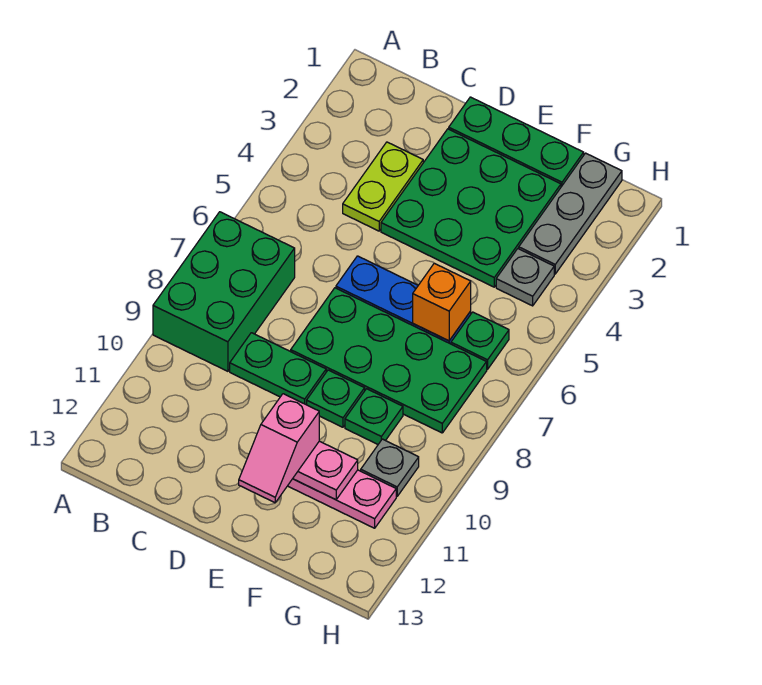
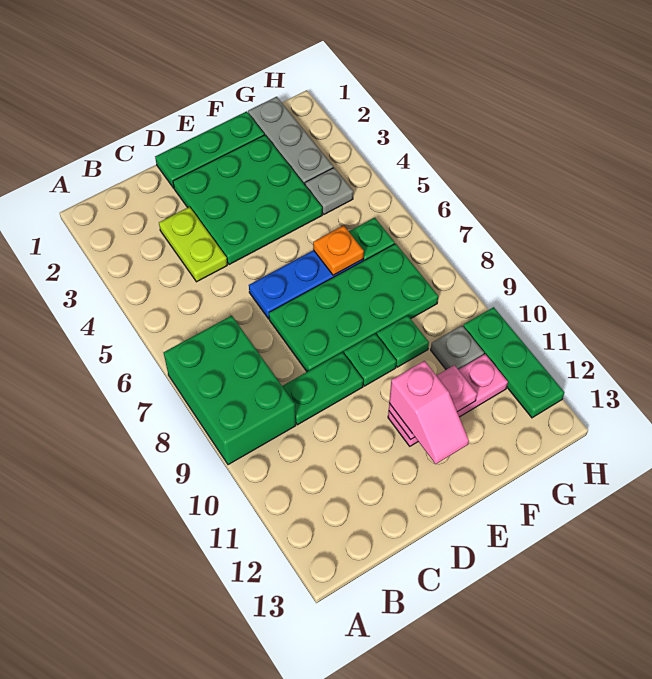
orange 1x1 brick [413,263,471,341] -> orange 1x1 plate [313,226,364,275]
none -> green 1x3 plate [463,307,564,418]

